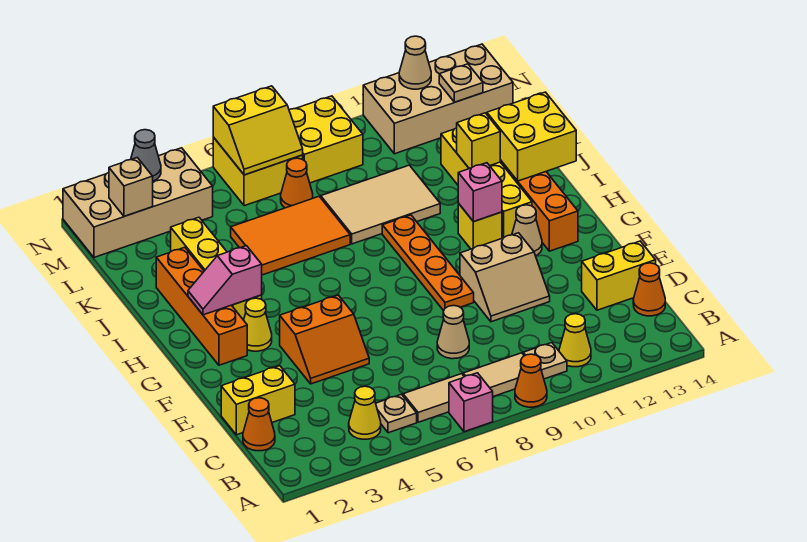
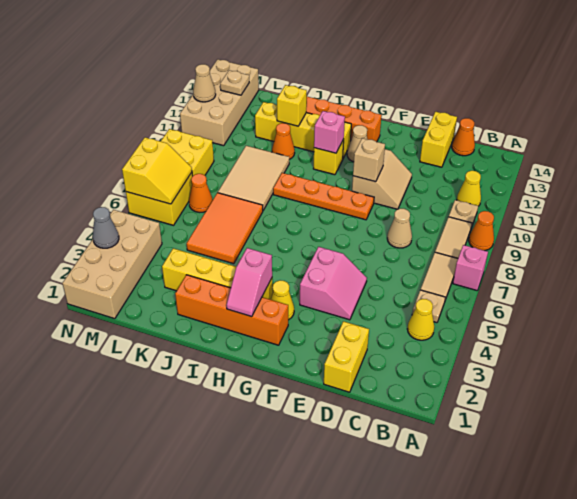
orange 1x1 cone [243,398,275,451] -> orange 1x1 cone moved to [272,123,295,159]
orange 2x2 slope [280,295,369,384] -> pink 2x2 slope [300,247,367,320]
yellow 2x2 brick [487,92,576,181] -> none
tan 1x1 brick [109,158,153,216] -> tan 1x1 brick moved to [353,138,385,182]

